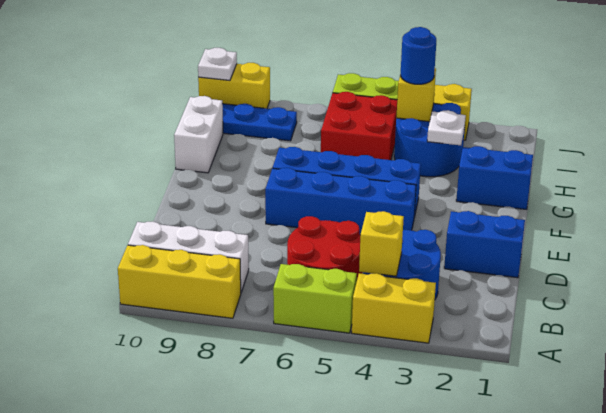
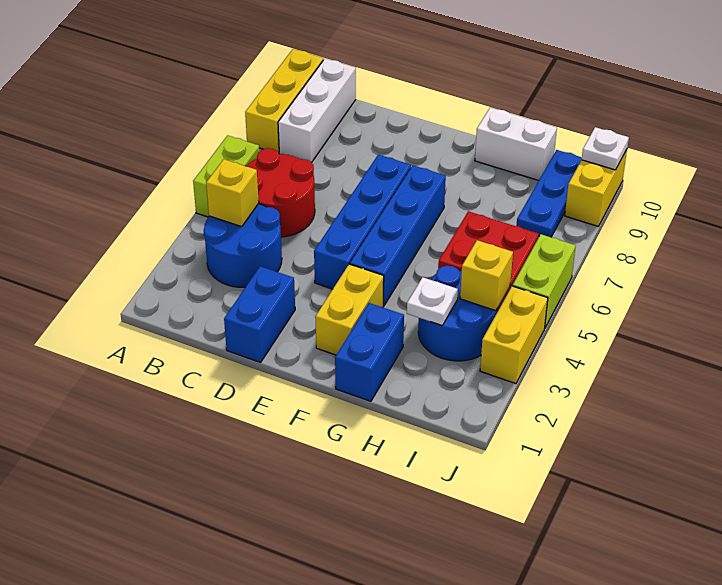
yellow 1x2 brick [352,273,436,343] -> yellow 1x2 brick moved to [315,264,384,355]
blue 1x1 round brick [401,27,436,84] -> none

